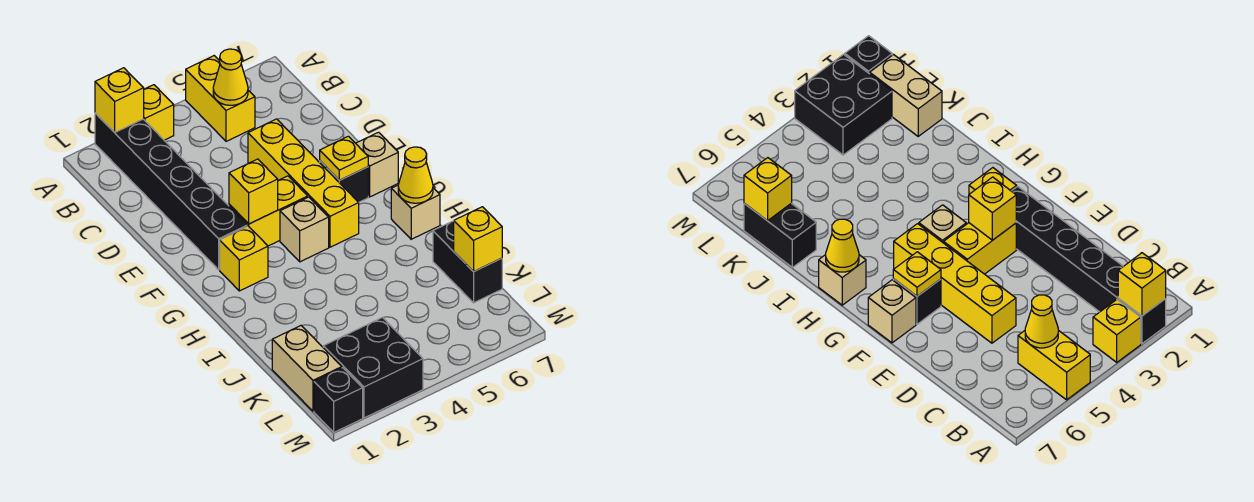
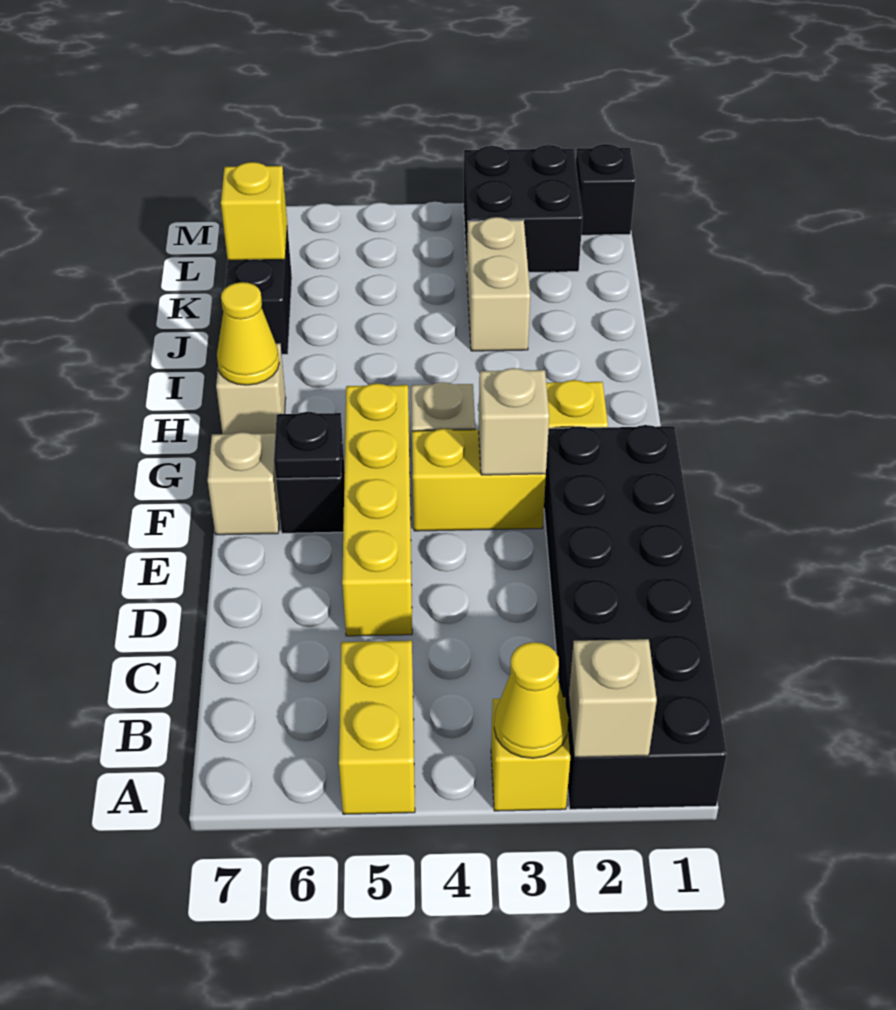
black 1x6 brick [95,113,247,270] -> black 2x6 brick [544,425,727,809]
yellow 1x1 brick [95,68,144,132] -> tan 1x1 brick [569,639,657,757]
yellow 1x1 cone [213,49,248,105] -> yellow 1x1 cone moved to [494,642,569,758]
yellow 1x1 brick [229,159,278,224] -> tan 1x1 brick [479,368,549,475]
yellow 1x1 plate [320,136,368,180] -> black 1x1 plate [274,412,342,479]
tan 1x2 brick [272,326,342,411] -> tan 1x2 brick moved to [467,217,530,351]

